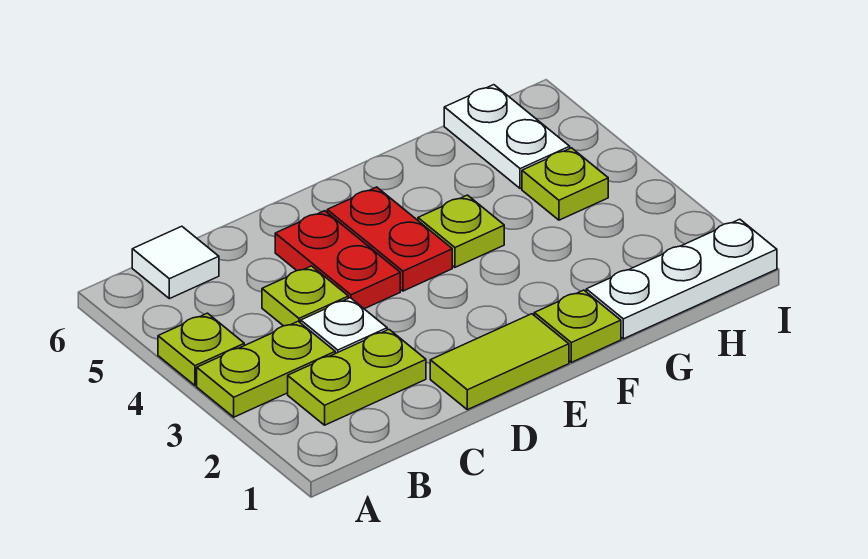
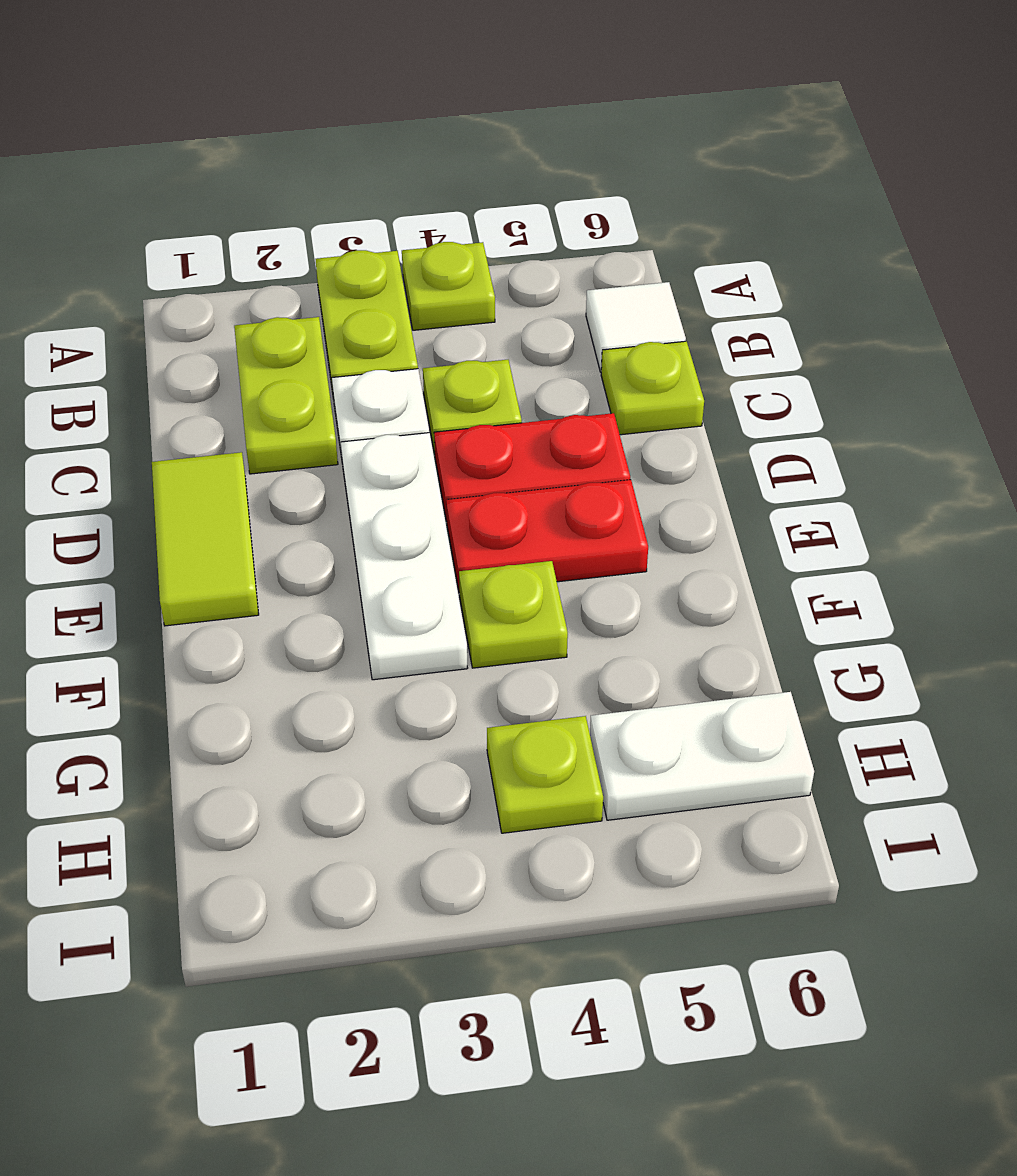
lime 1x1 plate [534,290,621,362] -> lime 1x1 plate moved to [601,341,704,435]
white 1x3 plate [586,219,777,339] -> white 1x3 plate moved to [341,433,467,680]

